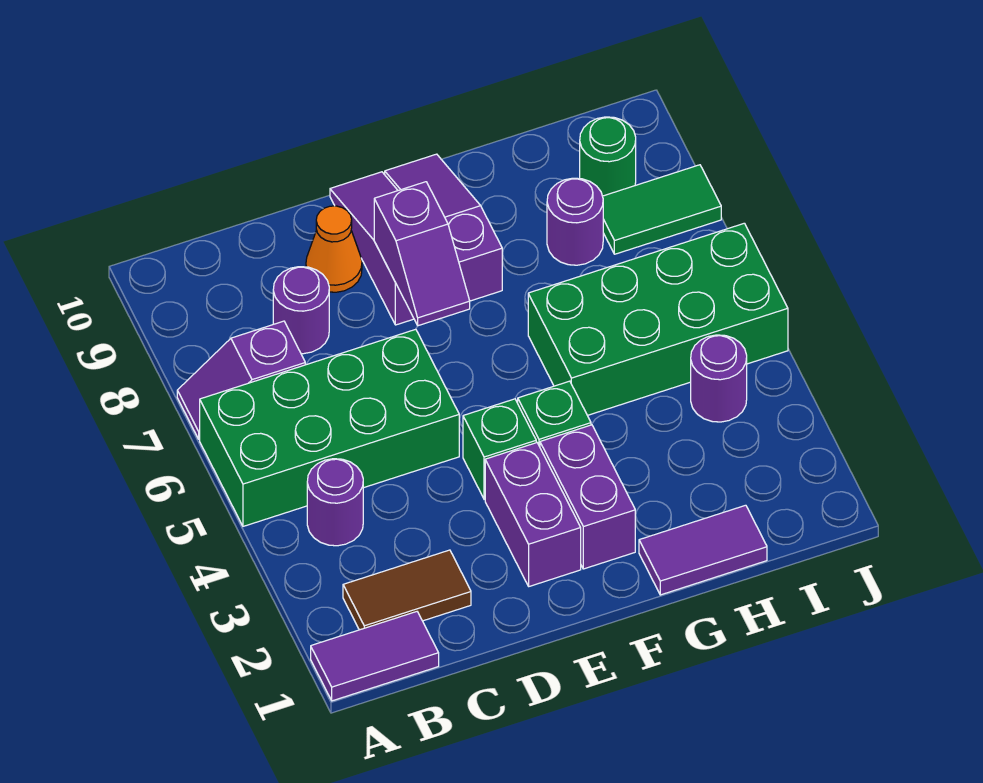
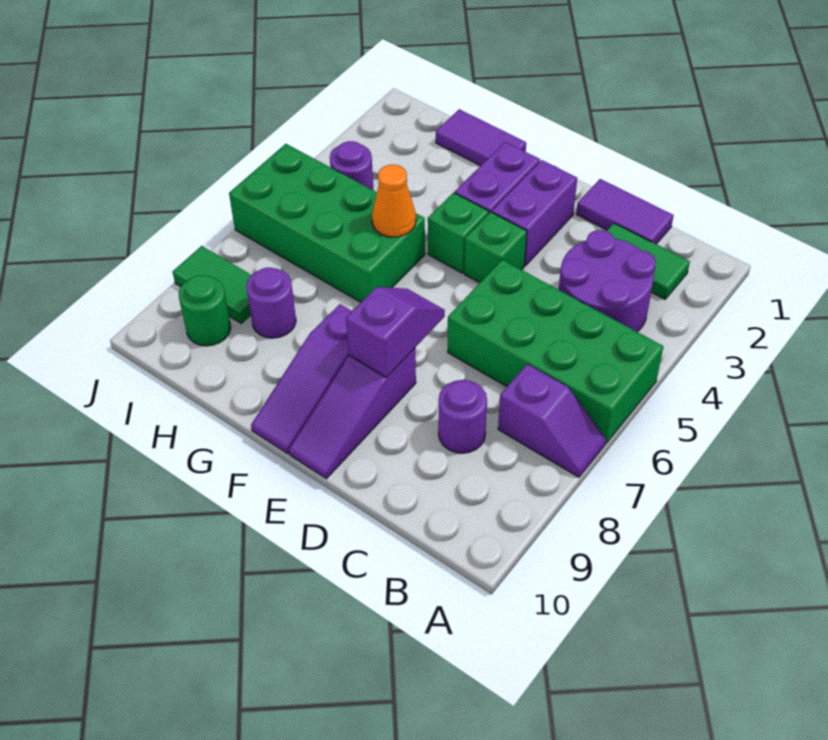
purple 1x2 tile [311,612,439,701] -> purple 1x2 tile moved to [576,179,674,244]
brown 1x2 tile [343,550,471,630] -> green 1x2 tile [607,223,690,299]
purple 1x1 round brick [307,459,363,546] -> purple 2x2 round brick [559,230,656,332]
orange 1x1 cone [306,206,362,292] -> orange 1x1 cone moved to [372,165,416,237]

